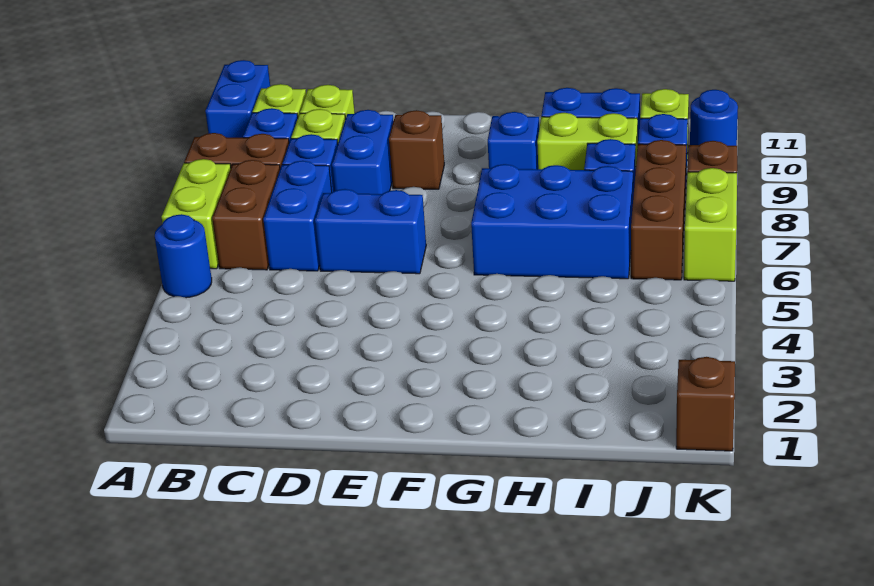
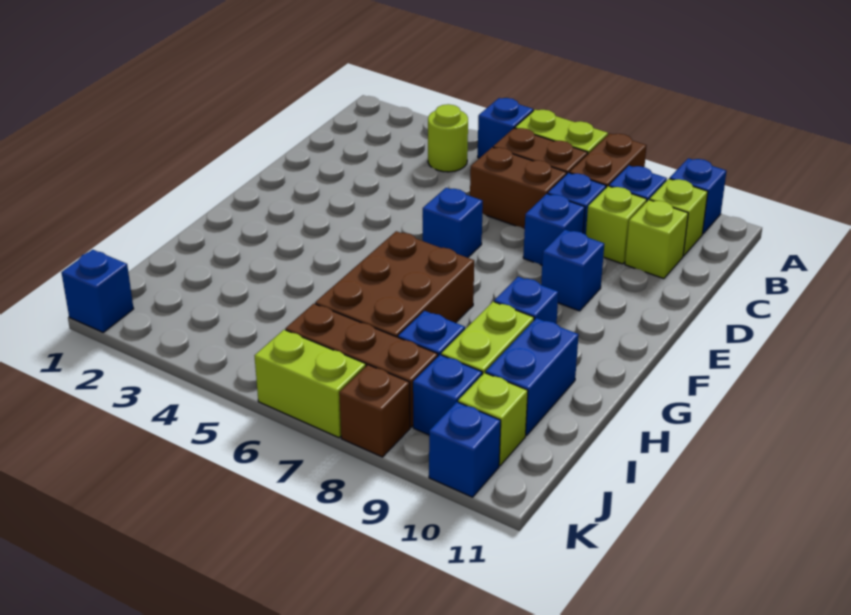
blue 1x1 round brick [155,214,212,298] -> blue 1x1 brick [478,98,533,158]
blue 1x2 brick [205,60,270,138] -> blue 1x1 brick [670,158,726,234]
none -> lime 1x1 round brick [428,104,468,172]
blue 1x2 brick [263,161,332,271] -> brown 1x2 brick [470,147,567,229]
blue 1x2 brick [315,189,426,274] -> blue 1x1 brick [423,188,483,258]
blue 1x2 brick [332,110,394,194] -> blue 1x1 brick [523,194,585,265]
brown 1x1 brick [389,110,444,189] -> blue 1x1 brick [541,230,604,311]
blue 2x3 brick [471,164,633,279] -> brown 2x3 brick [315,231,474,337]
brown 1x1 brick [676,357,735,451] -> blue 1x1 brick [61,250,134,332]
blue 1x1 round brick [690,90,738,146] -> blue 1x1 brick [429,402,501,497]

